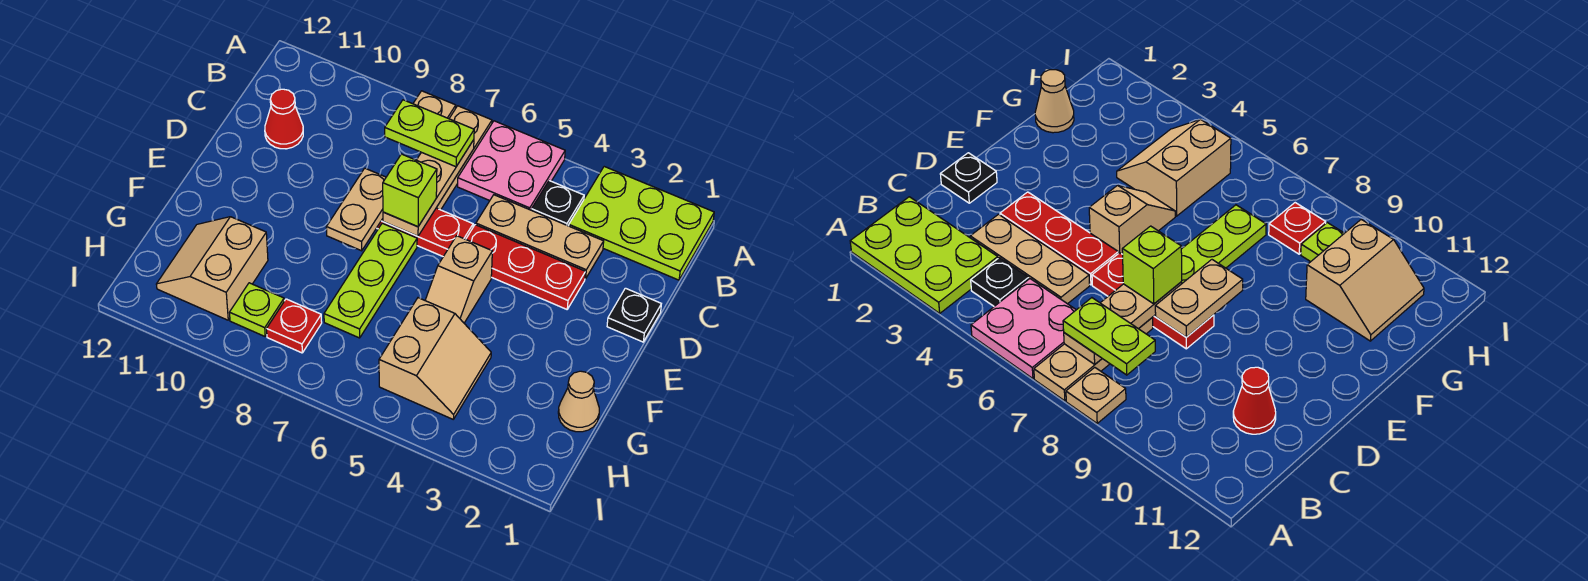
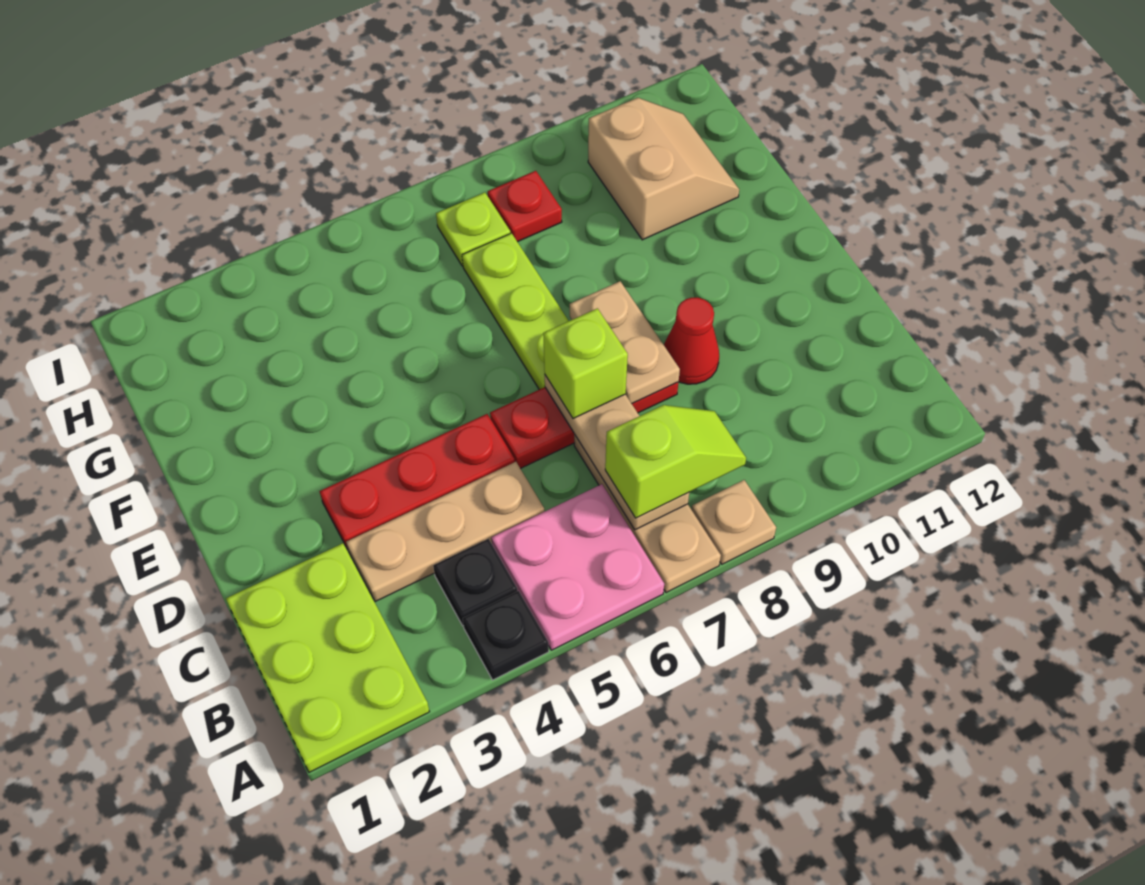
lime 2x3 plate [569,167,714,280] -> lime 2x3 plate turned to [226,543,429,772]
lime 1x2 plate [385,100,474,167] -> lime 1x2 slope [605,405,746,518]
red 1x1 cone [265,89,303,149] -> red 1x1 cone moved to [664,298,719,384]
black 1x1 plate [607,288,661,342] -> black 1x1 plate moved to [463,591,549,680]
tan 1x2 slope [425,236,492,323] -> none
tan 1x1 cone [558,371,599,432] -> none
tan 2x2 slope [379,298,491,419] -> none
lime 1x1 plate [230,283,284,336] -> lime 1x1 plate moved to [436,192,510,266]

